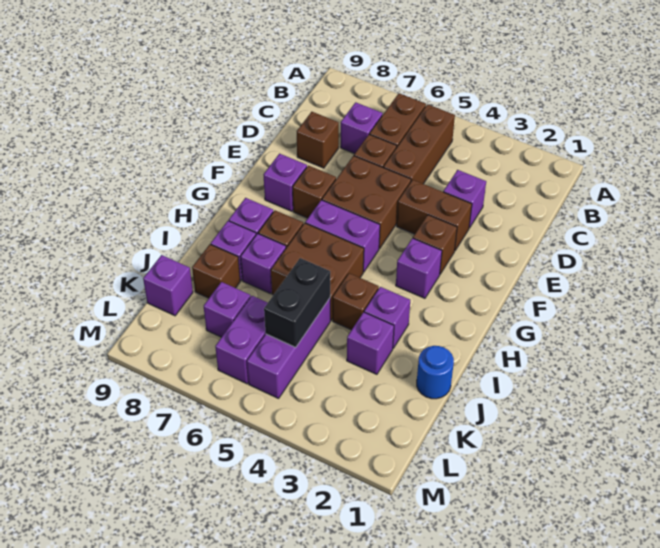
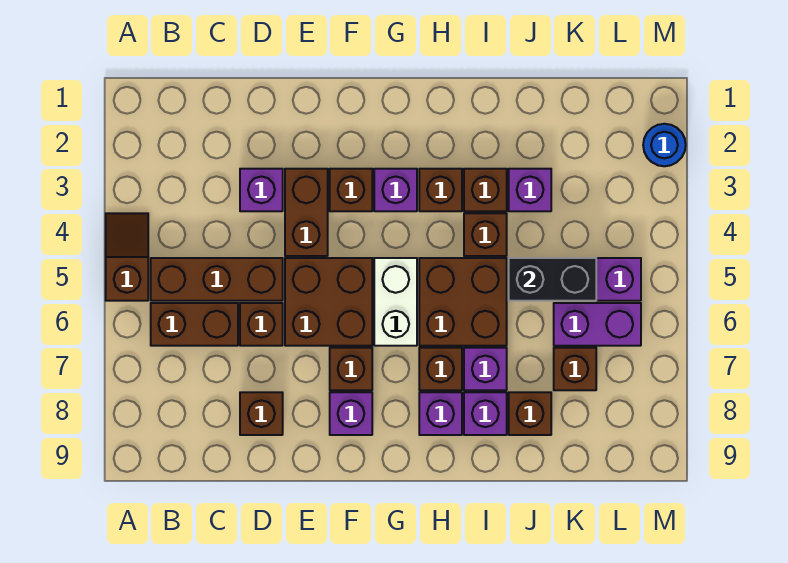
none -> brown 1x2 slope [106,213,148,301]
purple 1x1 brick [341,102,383,154] -> none
purple 1x2 brick [305,200,380,272] -> white 1x2 brick [374,258,417,346]
none -> brown 1x1 brick [419,169,462,211]
purple 1x1 brick [364,287,410,348] -> brown 1x1 brick [464,169,507,211]
blue 1x1 round brick [417,346,454,399] -> blue 1x1 round brick moved to [643,124,686,166]
purple 1x1 brick [204,282,251,337] -> brown 1x1 brick [554,348,596,390]
purple 1x1 brick [143,255,193,316] -> none

